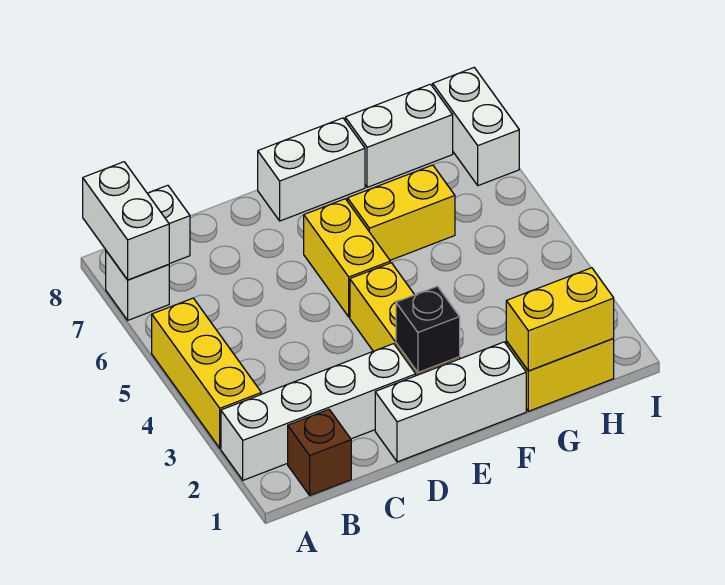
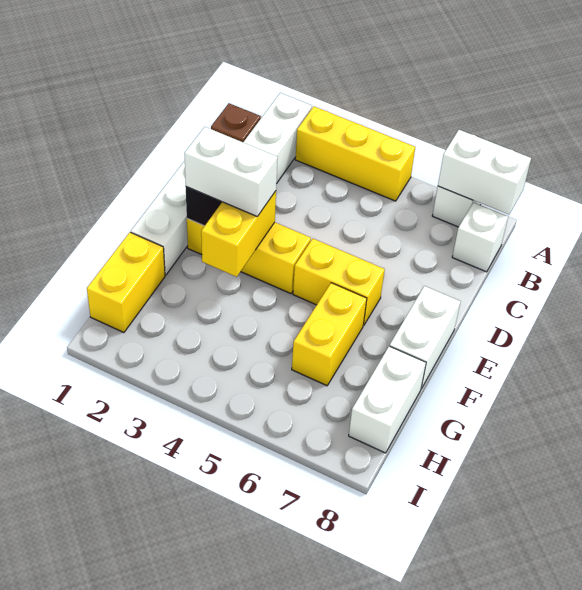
yellow 1x2 brick [506,268,614,371] -> yellow 1x2 brick moved to [201,191,276,277]
white 1x2 brick [433,68,519,186] -> white 1x2 brick moved to [184,127,278,216]

